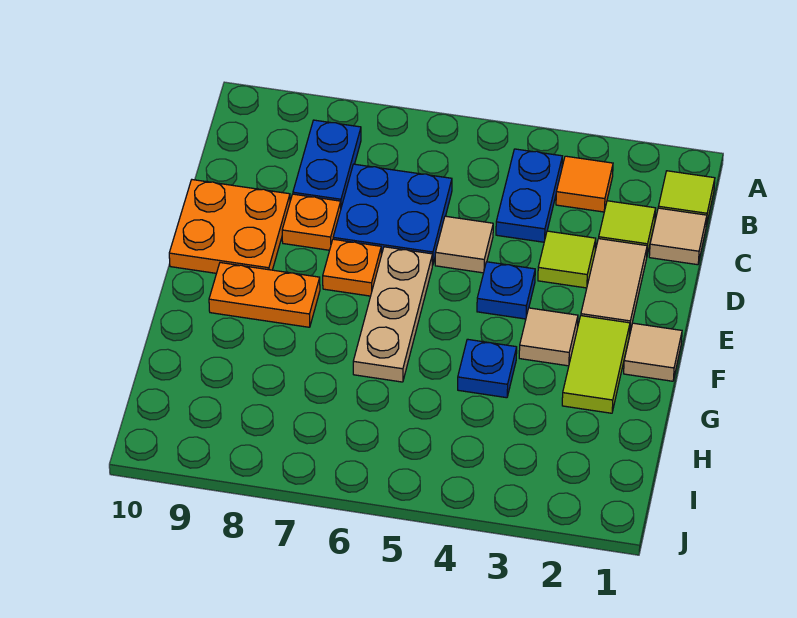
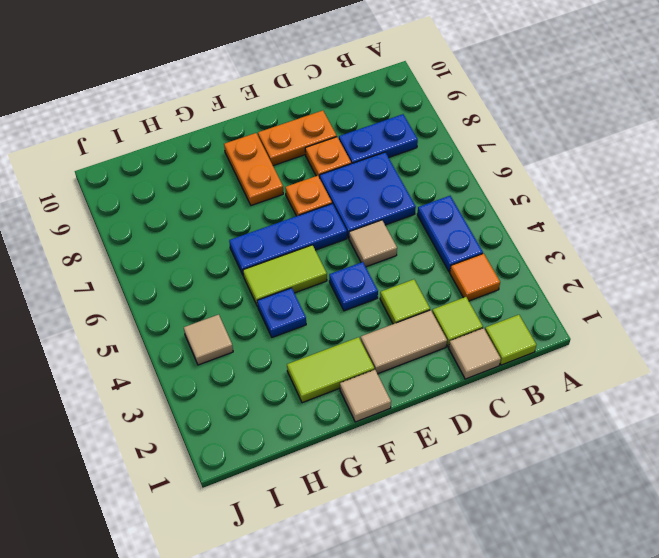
blue 1x2 plate [496,149,562,242] -> blue 1x2 plate turned to [417,196,483,272]
orange 2x2 plate [169,180,290,273] -> orange 1x2 plate [258,111,337,166]
tan 1x3 plate [353,247,433,382] -> blue 1x3 plate [229,204,347,276]
tan 1x1 tile [519,308,578,366] -> tan 1x1 tile moved to [184,315,233,365]
none -> lime 1x2 tile [243,245,327,306]

